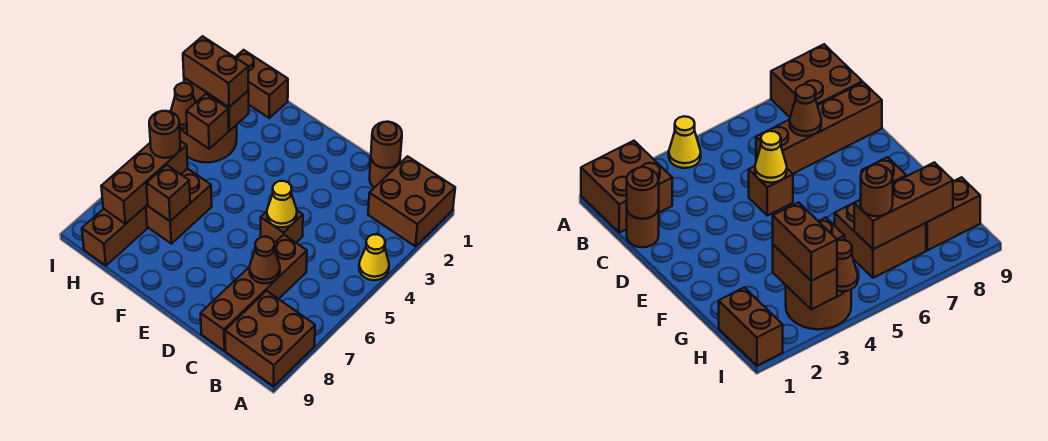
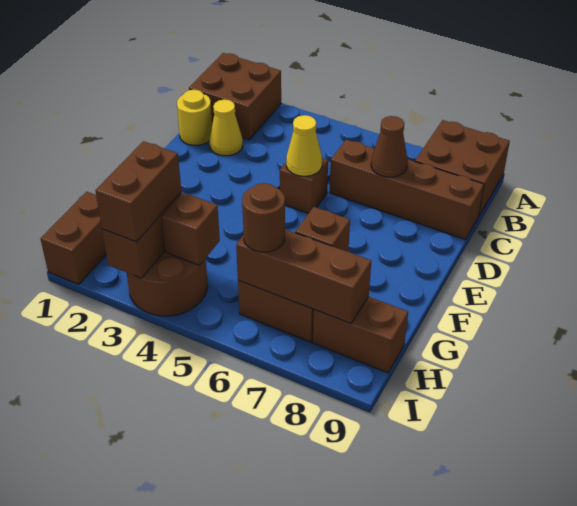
yellow 1x1 cone [359,234,389,280] -> yellow 1x1 cone moved to [209,99,243,156]
brown 1x1 round brick [370,160,400,188] -> yellow 1x1 round brick [177,90,212,145]
brown 1x1 round brick [371,122,402,168] -> none
brown 1x1 cone [171,83,196,129] -> none

